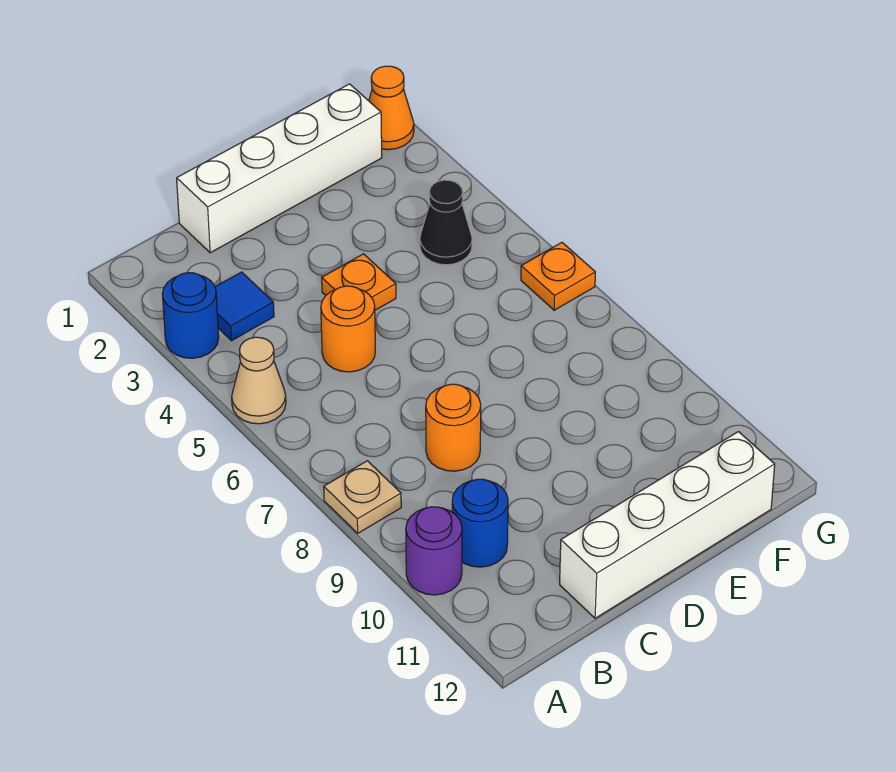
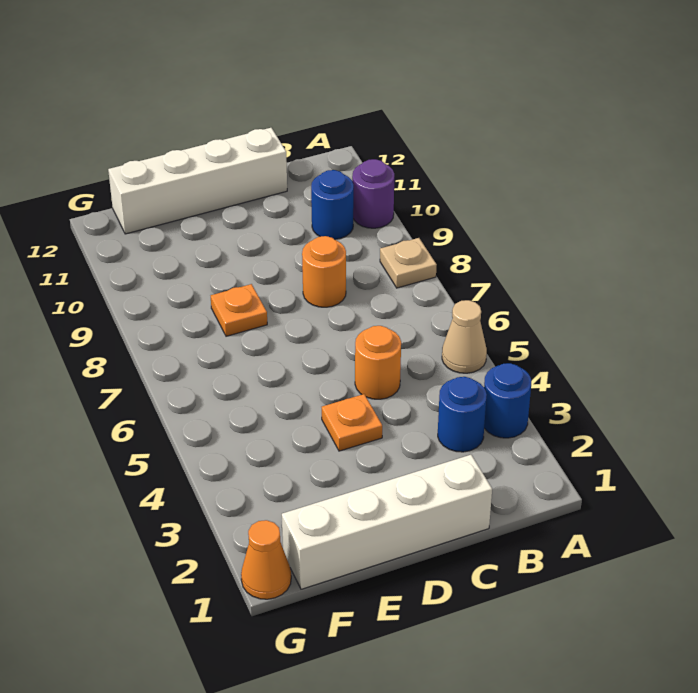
blue 1x1 tile [215,272,274,341] -> blue 1x1 round brick [438,377,487,452]
black 1x1 cone [420,180,472,265] -> none
orange 1x1 plate [521,242,595,310] -> orange 1x1 plate moved to [211,284,267,336]

